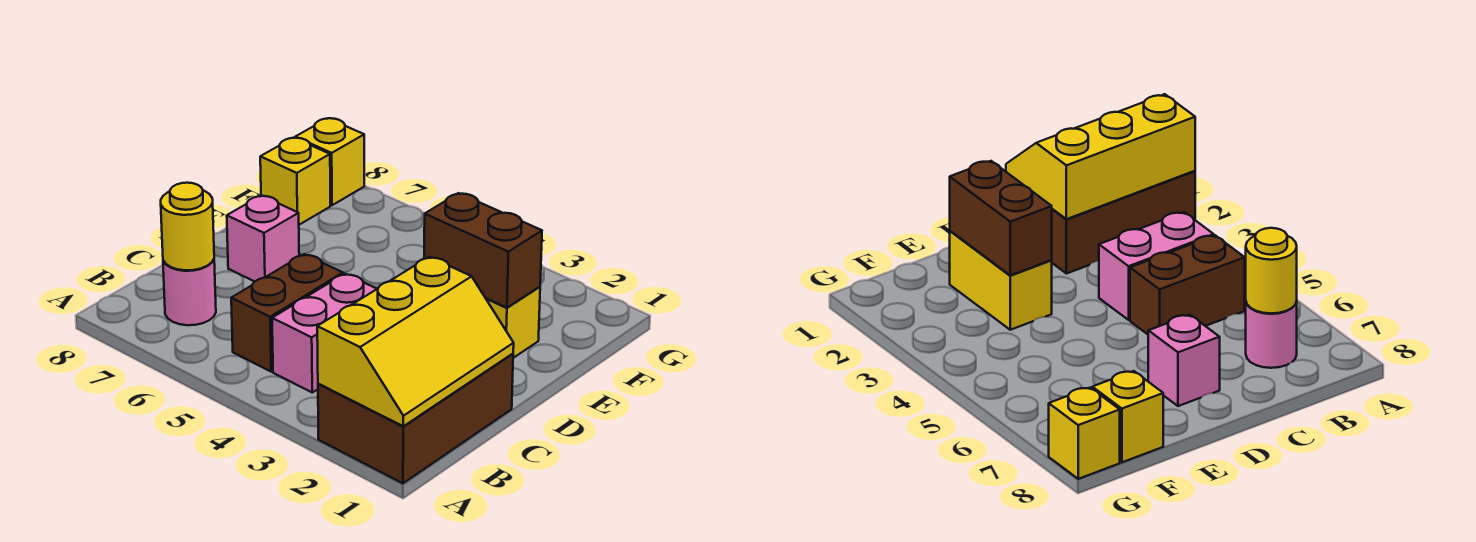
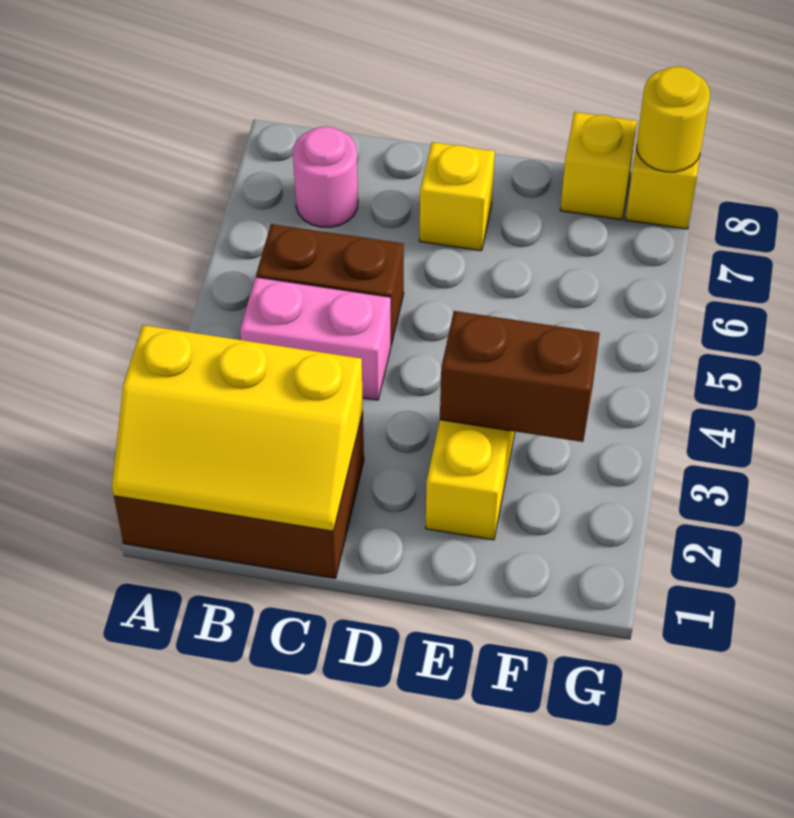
yellow 1x1 round brick [161,183,214,270] -> yellow 1x1 round brick moved to [637,66,710,172]
pink 1x1 brick [227,196,299,282] -> yellow 1x1 brick [419,142,495,251]
brown 1x2 brick [424,193,542,308] -> brown 1x2 brick turned to [440,311,600,442]

